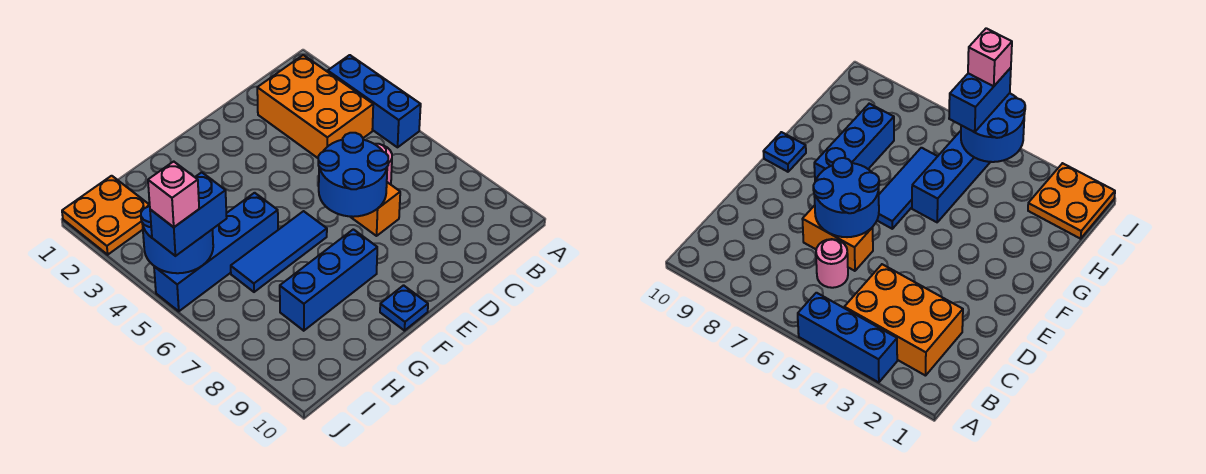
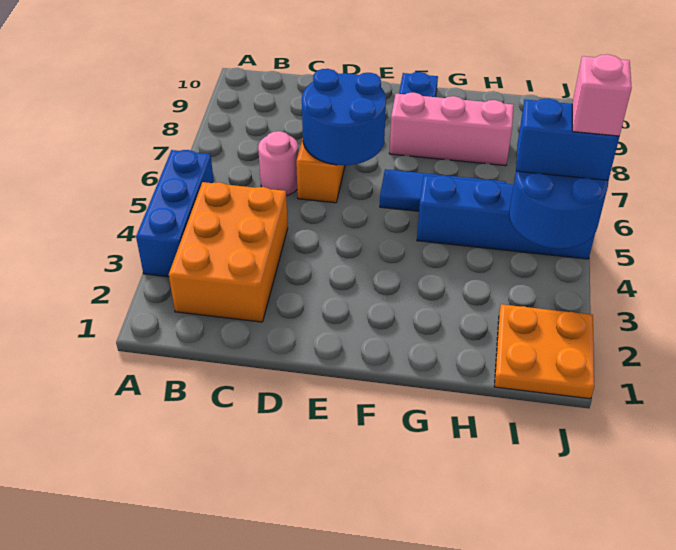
blue 1x3 brick [280,229,377,331] -> pink 1x3 brick [389,93,514,166]

